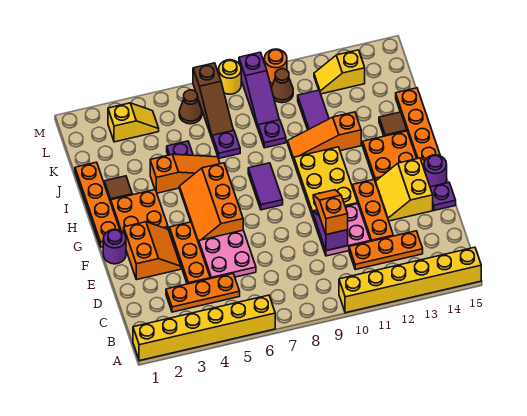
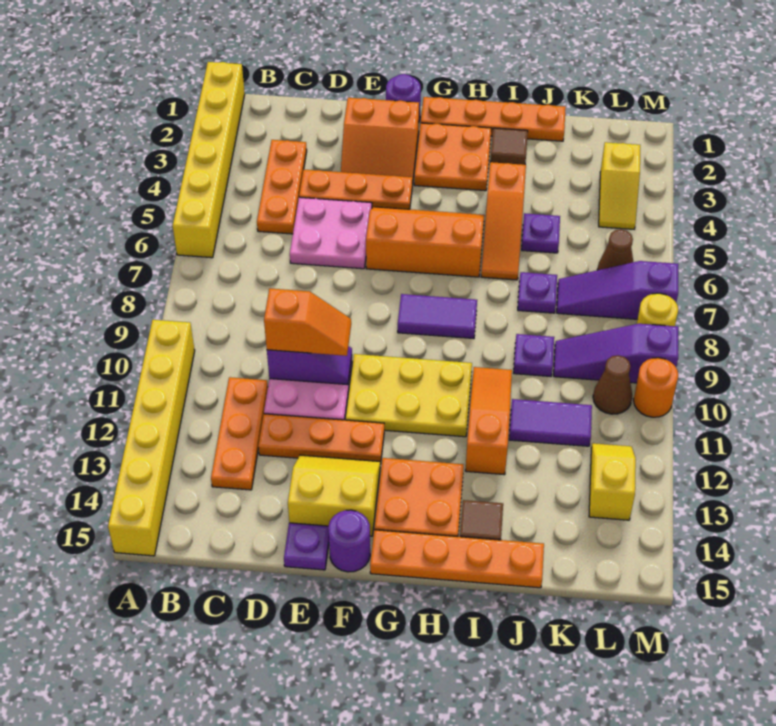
brown 1x3 slope [193,63,233,138] -> purple 1x3 slope [557,261,678,319]

